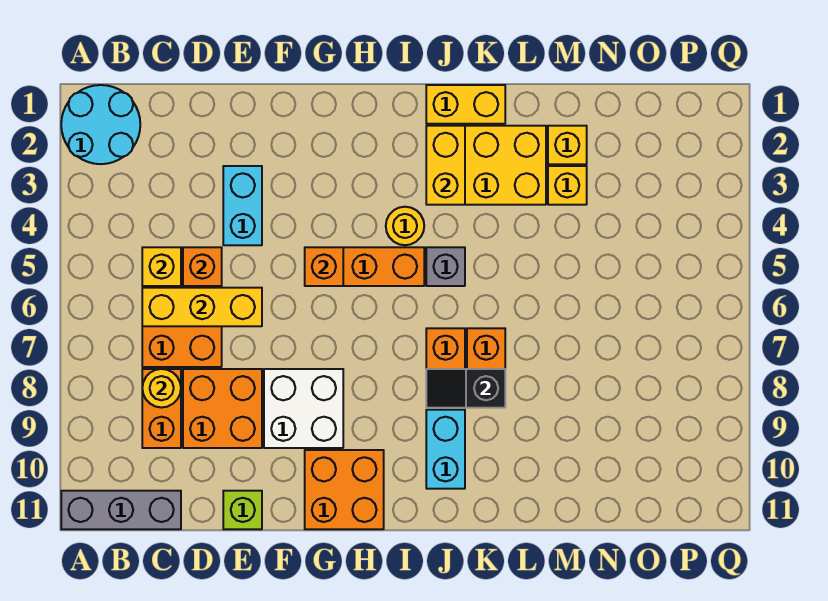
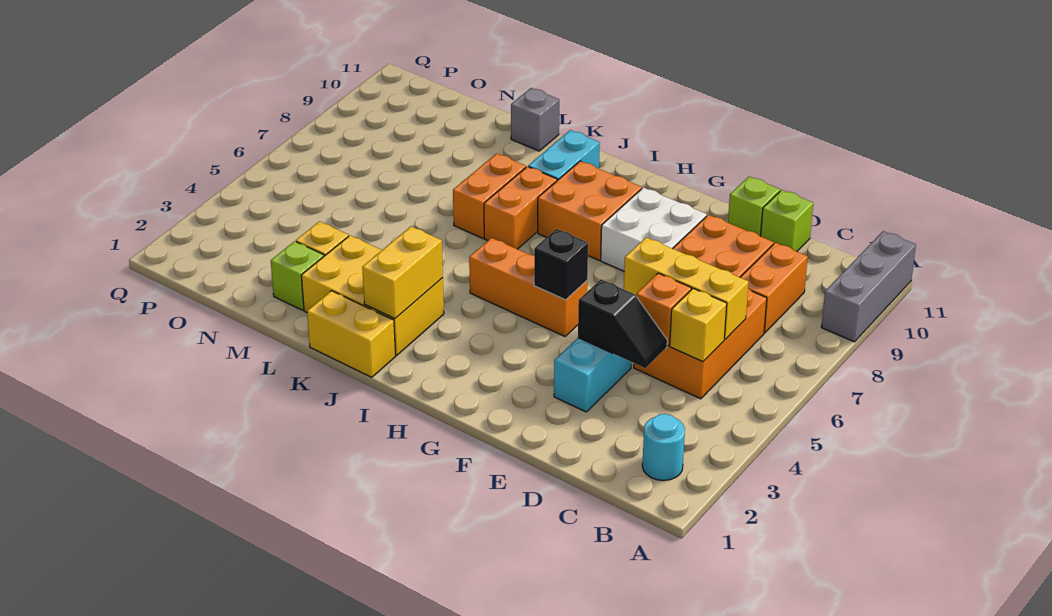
cyan 2x2 round brick [61,85,140,164] -> cyan 1x1 round brick [642,414,685,481]
grey 1x3 brick [61,491,181,529] -> grey 1x3 brick turned to [821,231,916,342]
yellow 1x1 round brick [142,369,181,408] -> none
none -> lime 1x1 brick [761,190,813,251]
orange 1x1 brick [305,247,343,286] -> black 1x1 brick [534,229,588,300]
orange 2x2 brick [305,450,384,529] -> orange 2x2 brick moved to [538,161,642,260]
yellow 1x1 round brick [386,207,424,245] -> none
grey 1x1 brick [426,247,465,286] -> grey 1x1 brick moved to [511,88,559,151]
black 1x2 slope [426,369,505,408] -> black 1x2 slope moved to [578,279,667,368]
yellow 1x1 brick [548,126,587,164] -> lime 1x1 brick [271,241,324,310]

